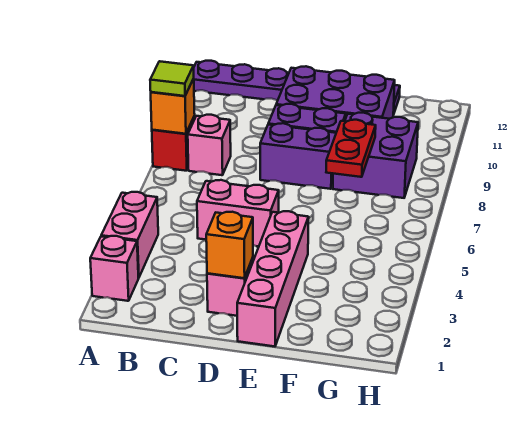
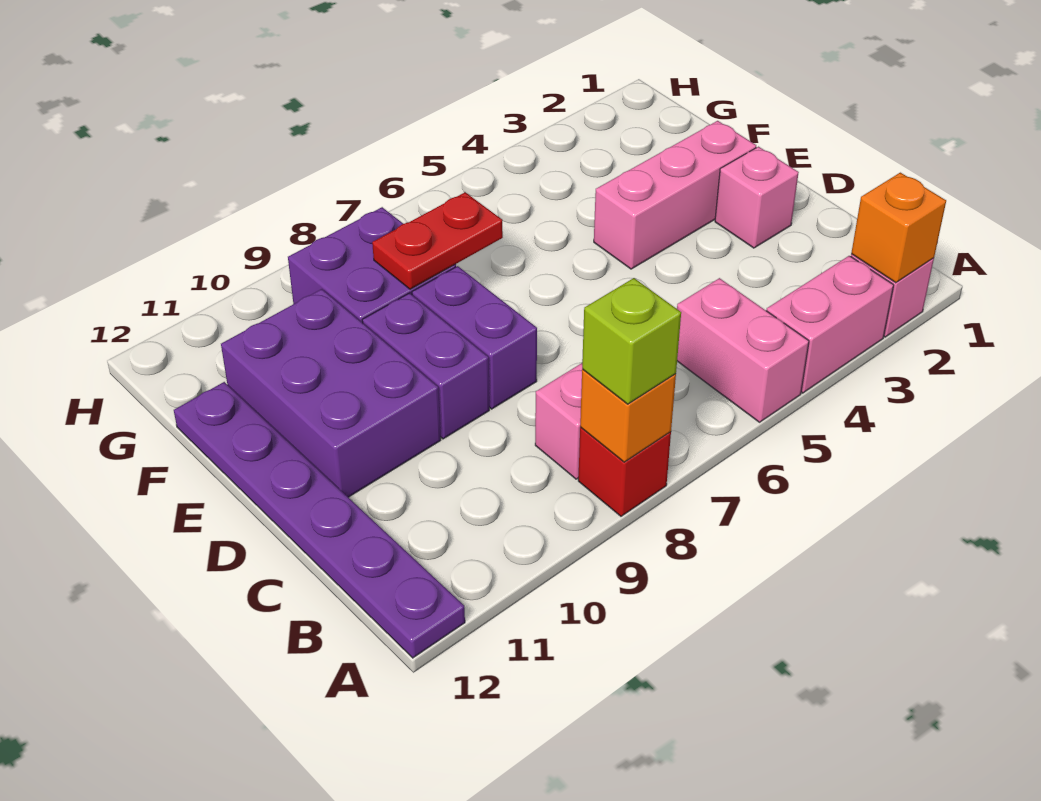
lime 1x1 tile [150,61,194,96] -> lime 1x1 brick [582,278,681,404]
pink 1x2 brick [197,180,279,246] -> pink 1x2 brick moved to [677,278,809,422]
orange 1x1 brick [206,212,253,278] -> orange 1x1 brick moved to [851,173,946,283]
pink 1x4 brick [237,211,309,346] -> pink 1x3 brick [594,121,756,269]

